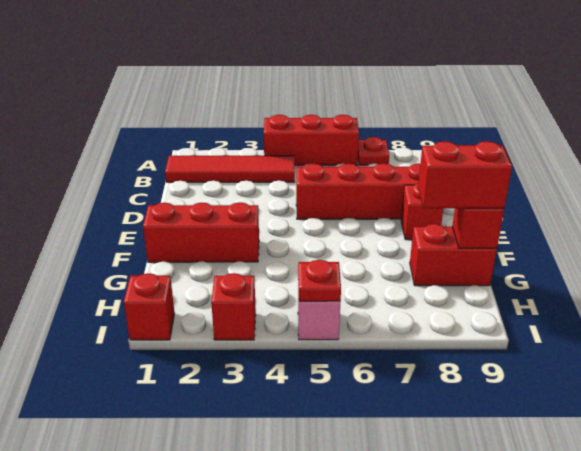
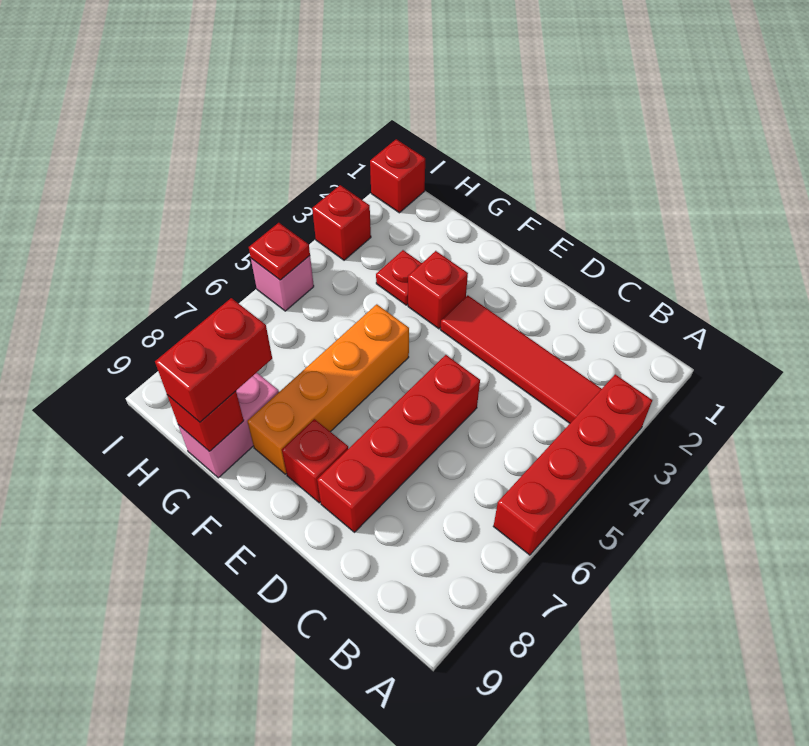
red 1x3 brick [264,115,359,165] -> red 1x4 brick [493,375,652,555]
red 1x1 plate [358,137,389,165] -> red 1x1 plate moved to [376,250,422,305]
red 1x4 tile [165,156,295,182] -> red 1x4 tile turned to [440,295,601,423]
red 1x3 brick [143,202,259,262] -> red 1x1 brick [408,251,468,329]
none -> orange 1x4 brick [247,304,409,474]
red 1x2 brick [410,224,497,286] -> pink 1x2 brick [178,373,279,478]

